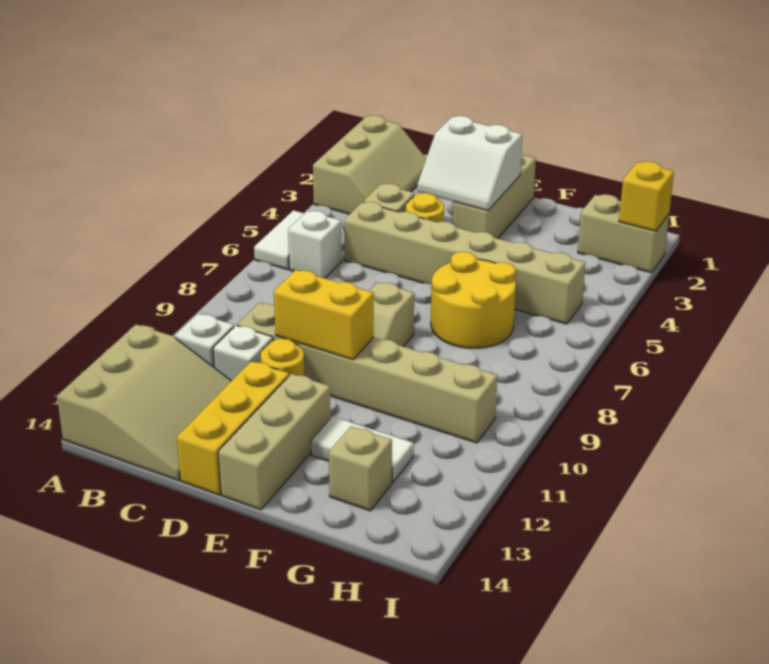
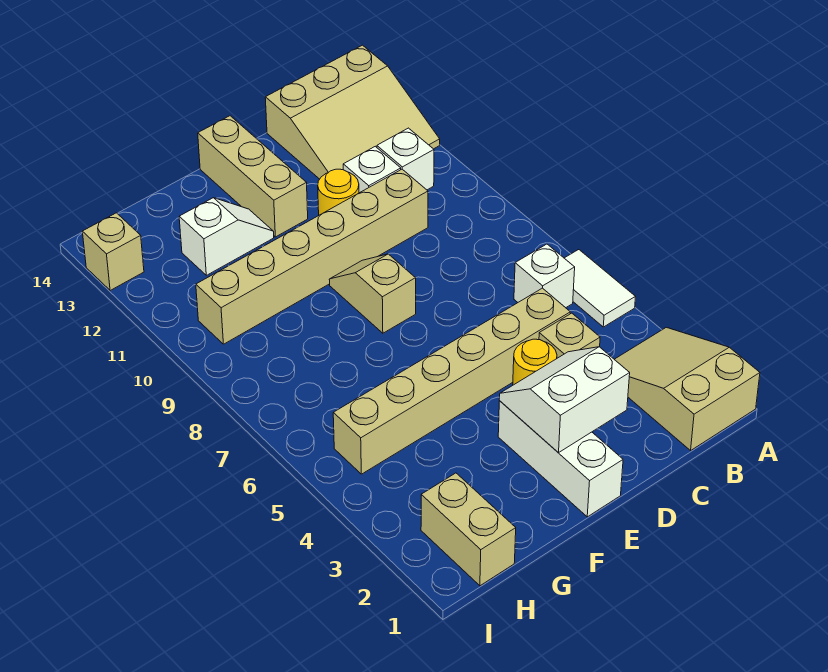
tan 2x3 slope [313,115,426,214] -> tan 2x3 slope turned to [614,327,760,450]
tan 3x3 slope [57,325,231,480] -> tan 3x3 slope turned to [265,45,440,179]
yellow 1x2 brick [274,270,374,359] -> none
yellow 1x3 brick [177,361,289,495] -> none
tan 1x3 brick [453,152,536,239] -> white 1x3 brick [498,401,623,517]
yellow 2x2 round brick [431,252,516,348] -> none
white 1x2 tile [311,416,414,483] -> white 1x2 slope [179,198,274,275]
tan 1x1 brick [329,426,392,511] -> tan 1x1 brick moved to [82,213,144,291]
tan 1x2 brick [578,194,669,273] -> tan 1x2 brick turned to [421,473,516,586]
yellow 1x1 brick [619,161,674,231] -> none

